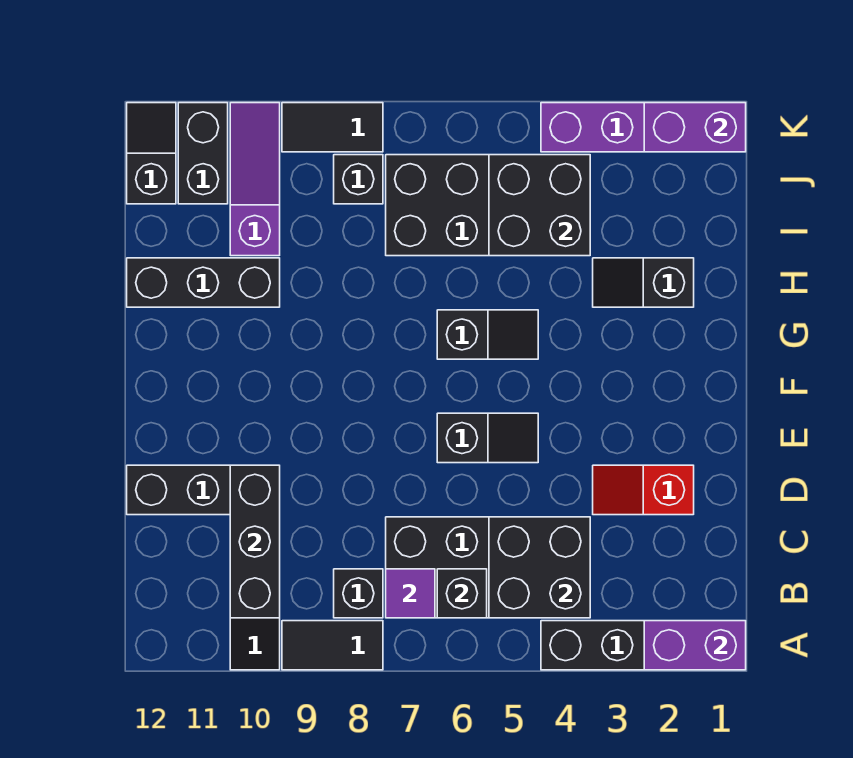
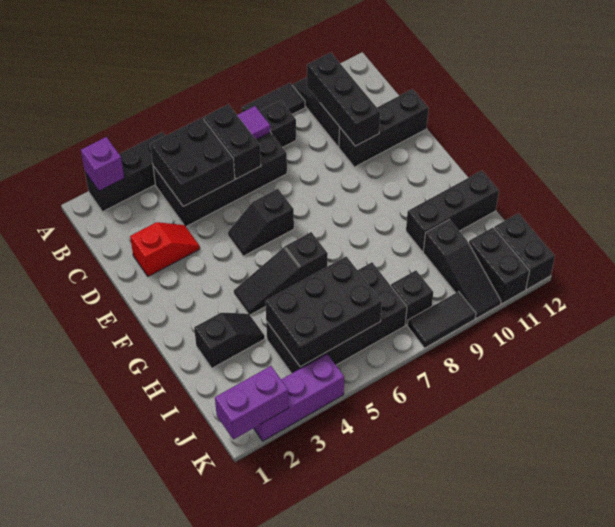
purple 1x2 brick [644,621,746,670] -> purple 1x1 brick [81,137,124,191]
black 1x1 brick [437,569,487,618] -> black 1x2 brick [204,104,261,179]
black 1x2 slope [437,310,538,359] -> black 1x3 slope [234,232,328,315]
black 2x2 brick [489,155,590,256] -> black 2x3 brick [265,256,382,367]
purple 1x3 slope [230,103,280,256] -> black 1x3 slope [423,220,501,318]
black 1x2 slope [127,103,176,204] -> black 1x2 brick [494,213,555,289]

